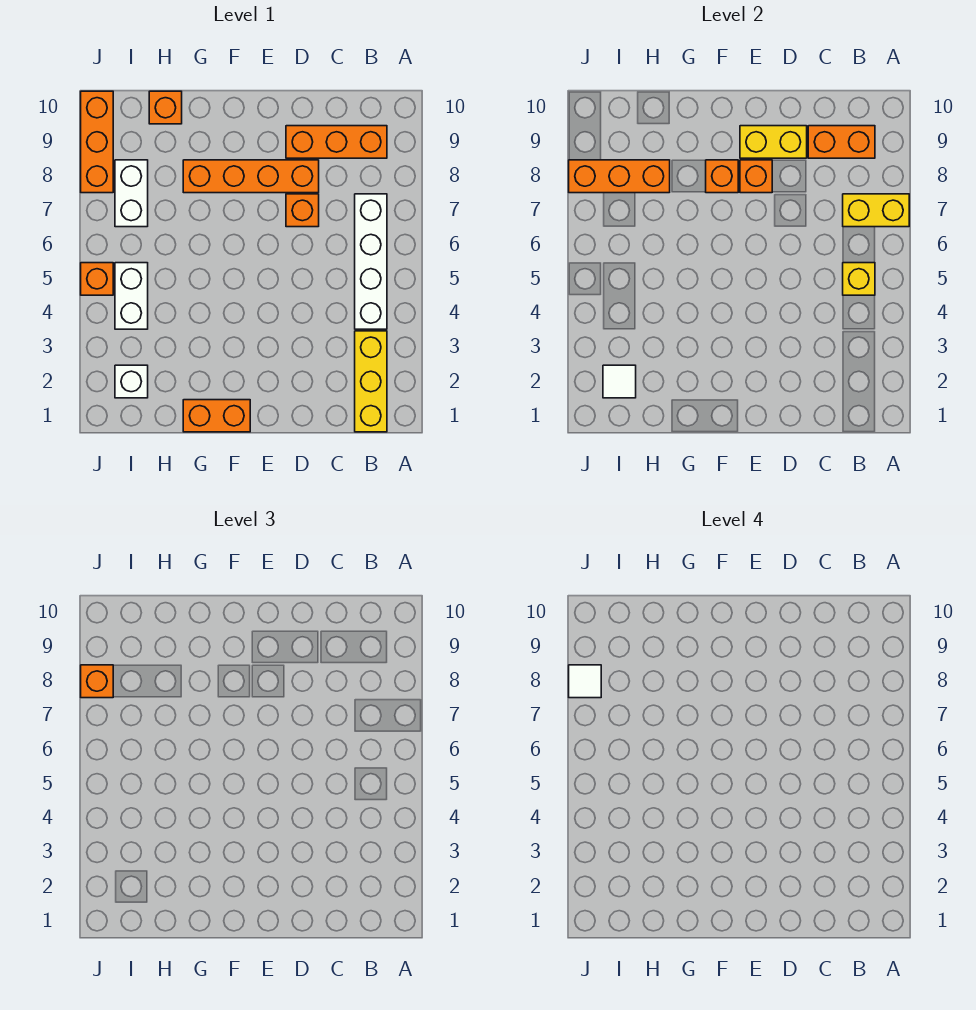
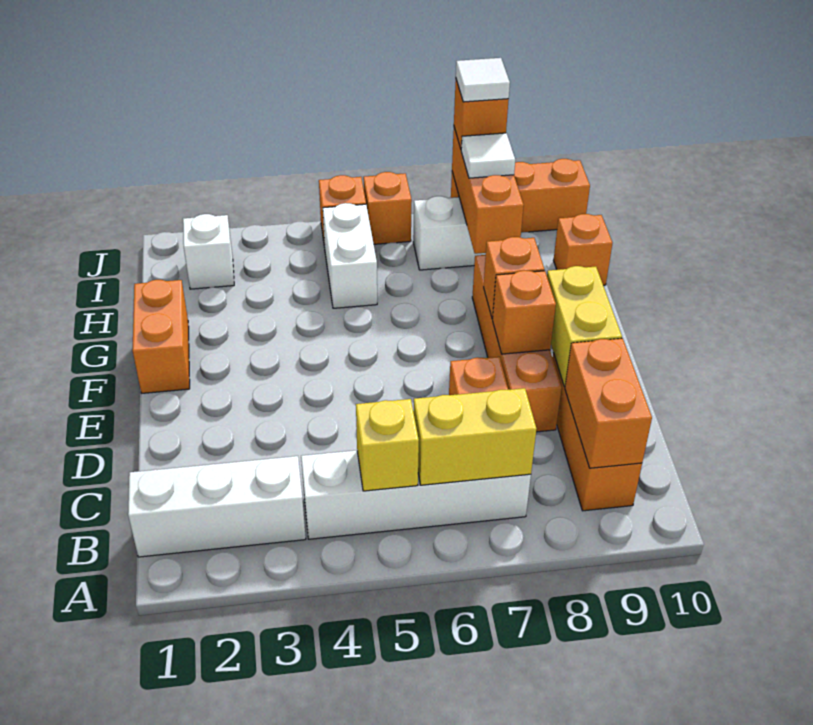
yellow 1x2 brick [843,194,909,227] -> yellow 1x2 brick turned to [413,388,536,485]
yellow 1x3 brick [355,331,387,432] -> white 1x3 brick [128,456,306,557]
white 1x1 tile [603,365,636,398] -> white 1x1 tile moved to [461,133,515,178]
white 1x2 brick [115,263,148,329] -> white 1x2 brick turned to [323,203,377,308]
none -> orange 1x1 brick [363,172,412,244]

